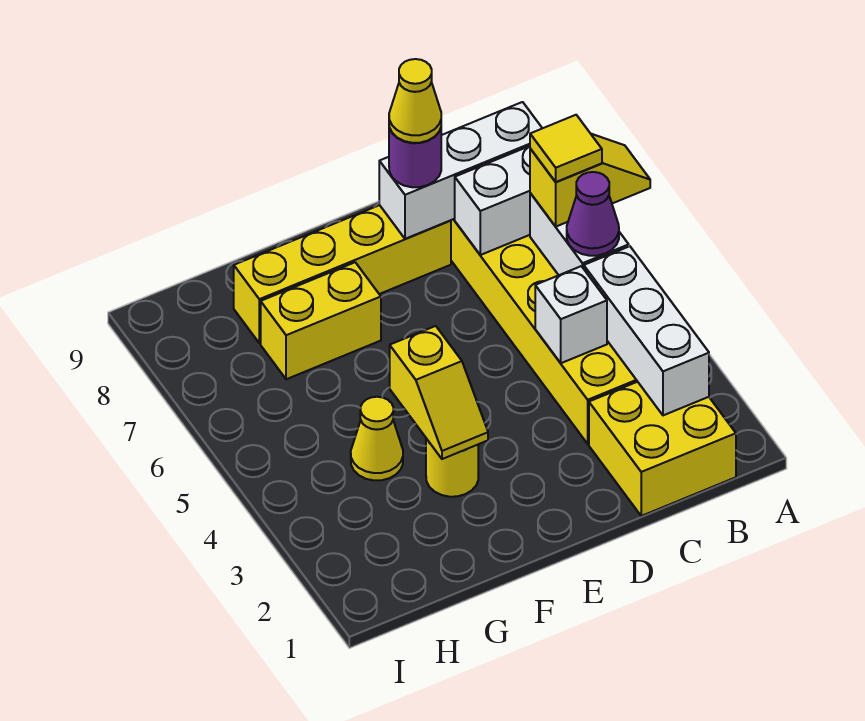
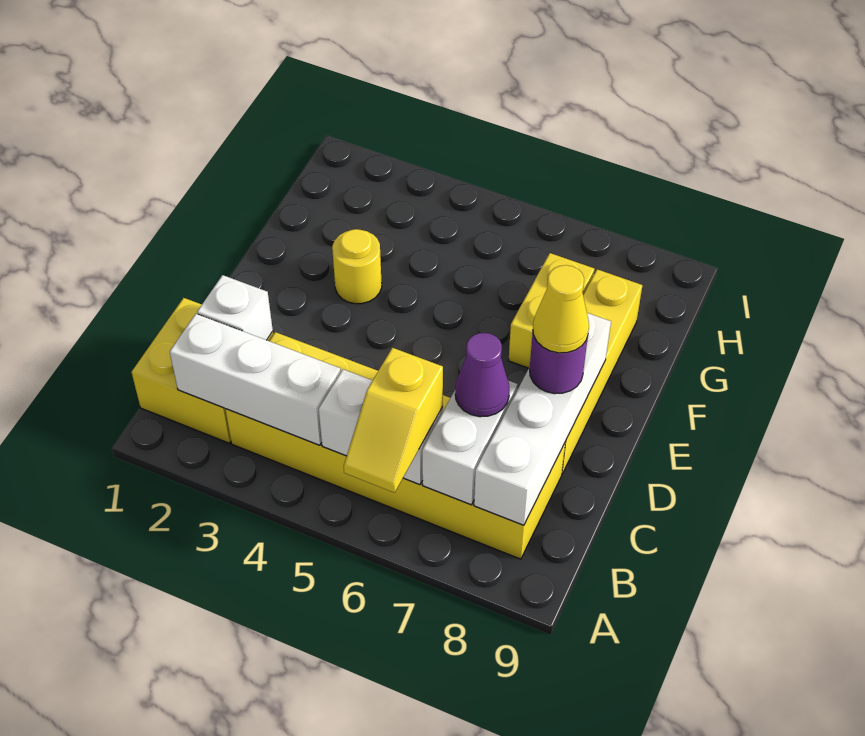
purple 1x1 cone [567,172,619,256] -> purple 1x1 cone moved to [455,333,509,417]
yellow 1x1 tile [530,115,602,182] -> none
white 1x3 brick [379,102,542,239] -> white 1x4 brick [474,313,611,525]
white 1x1 brick [535,266,607,363] -> white 1x1 brick moved to [197,275,273,340]
yellow 1x2 slope [390,326,488,459] -> none
yellow 1x1 cone [351,397,403,480] -> none

